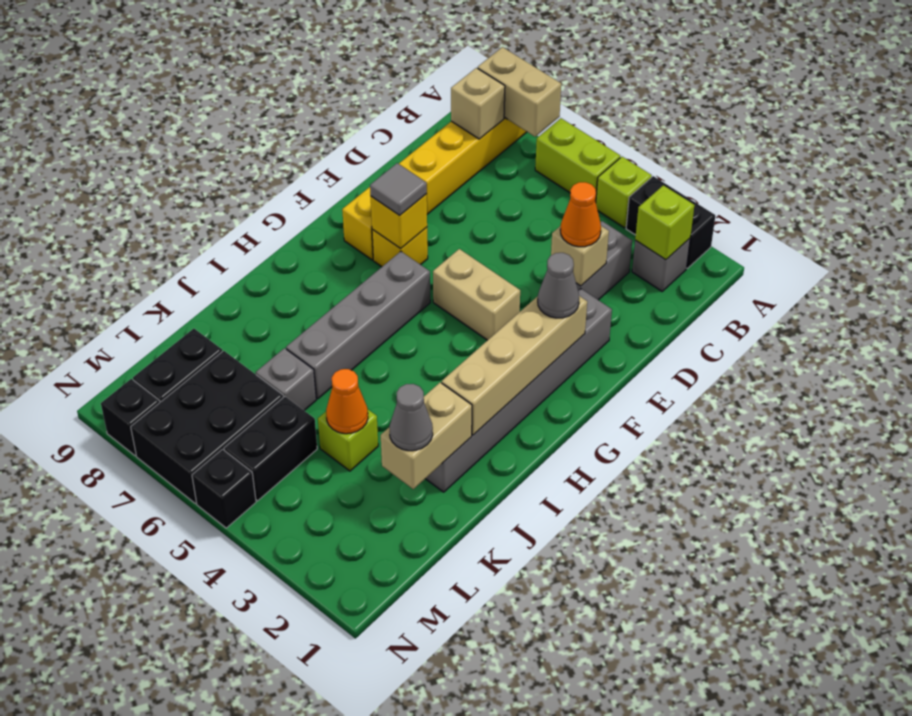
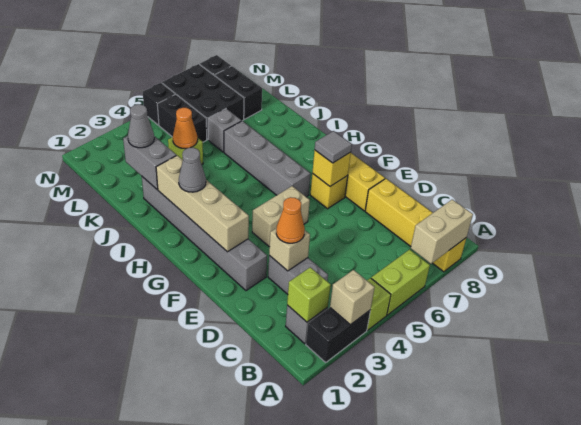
tan 1x1 brick [451,68,505,139] -> tan 1x1 brick moved to [330,270,375,325]
grey 1x1 cone [538,253,579,318] -> grey 1x1 cone moved to [179,148,206,192]
tan 1x2 brick [381,382,472,489] -> grey 1x2 brick [123,136,176,189]

